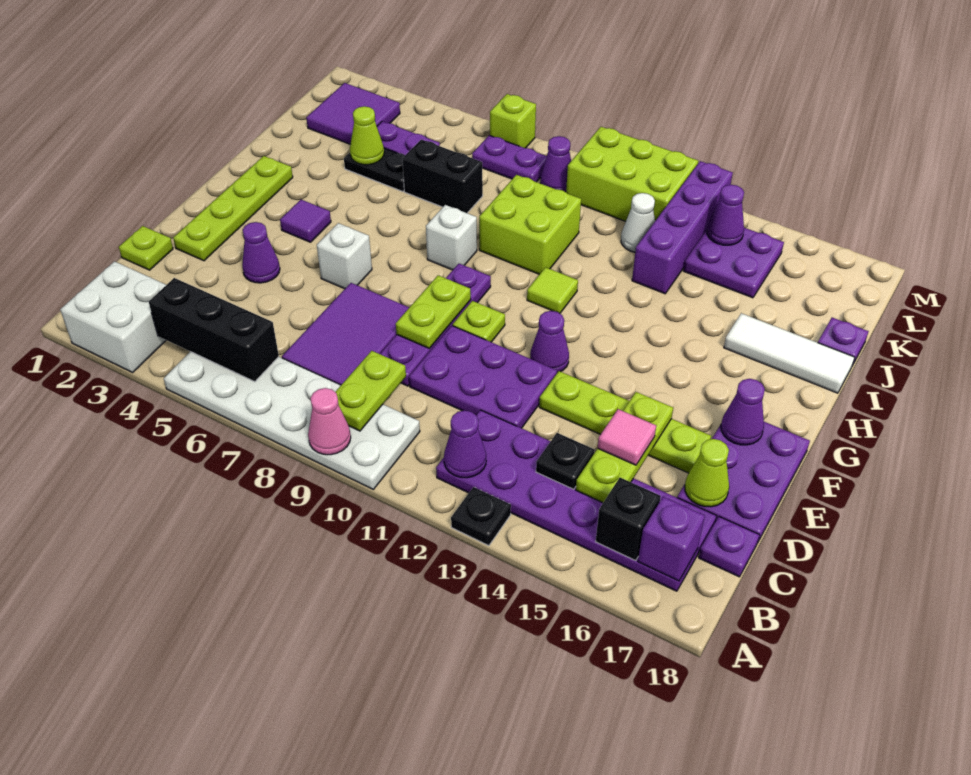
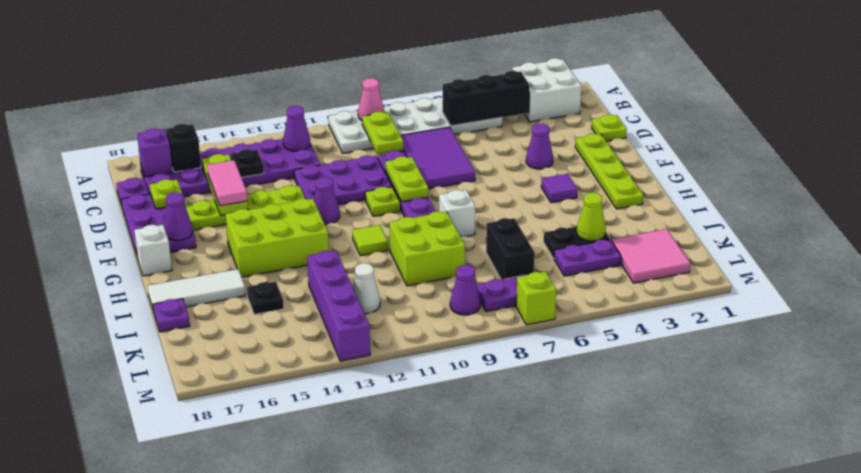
black 1x1 plate [451,487,511,546] -> black 1x1 plate moved to [247,282,284,314]
pink 1x1 tile [598,409,656,465] -> pink 1x2 tile [207,160,248,206]
lime 1x1 cone [685,439,729,507] -> lime 1x1 plate [150,179,182,209]
white 1x1 brick [317,223,372,289] -> white 1x1 brick moved to [134,225,172,276]
black 1x2 brick [402,139,483,213] -> black 1x2 brick turned to [486,218,535,280]
purple 2x2 tile [306,83,400,144] -> pink 2x2 tile [612,229,690,283]
purple 2x2 plate [683,228,784,298] -> none
lime 2x3 brick [566,127,698,221] -> lime 2x3 brick moved to [225,199,329,277]
purple 1x1 cone [707,185,744,245] -> none

